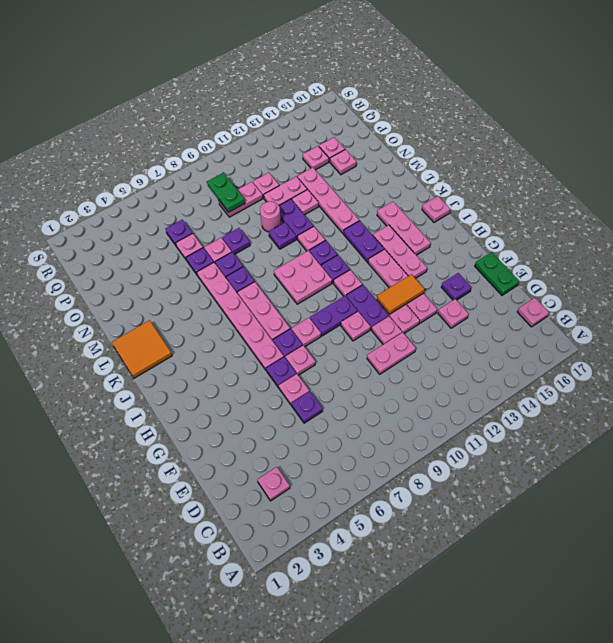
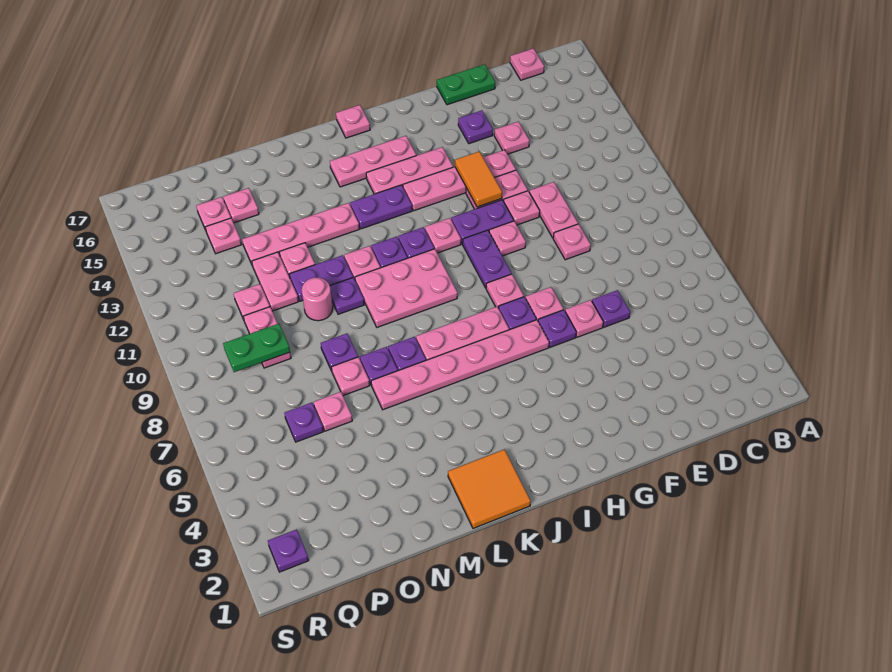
pink 1x1 plate [257,467,290,501] -> pink 1x1 plate moved to [553,224,591,260]
pink 2x2 plate [274,251,332,304] -> pink 2x3 plate [355,249,458,327]
purple 1x1 plate [186,248,213,274] -> purple 1x1 plate moved to [268,529,309,572]

